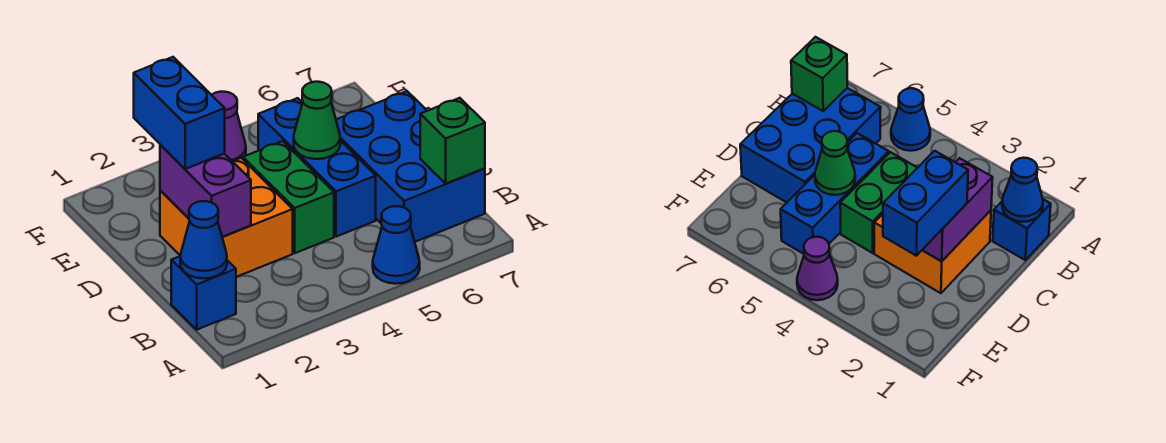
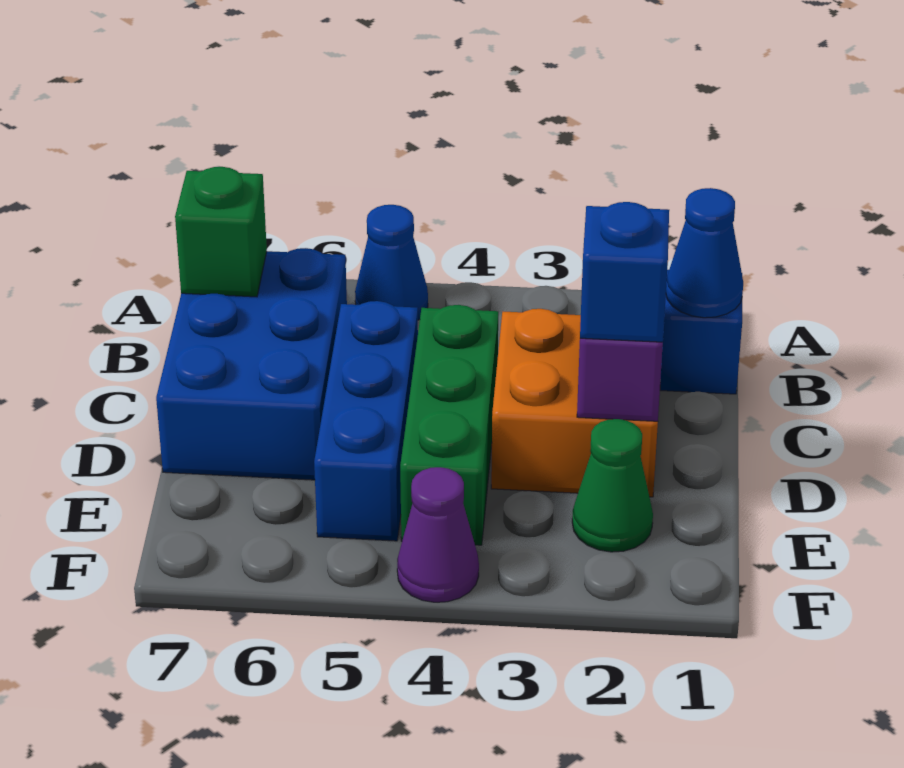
green 1x2 brick [243,141,334,253] -> green 1x3 brick [400,305,498,545]
blue 1x2 brick [134,57,225,169] -> blue 1x1 brick [580,202,669,342]
green 1x1 cone [294,82,340,159] -> green 1x1 cone moved to [572,419,653,552]

